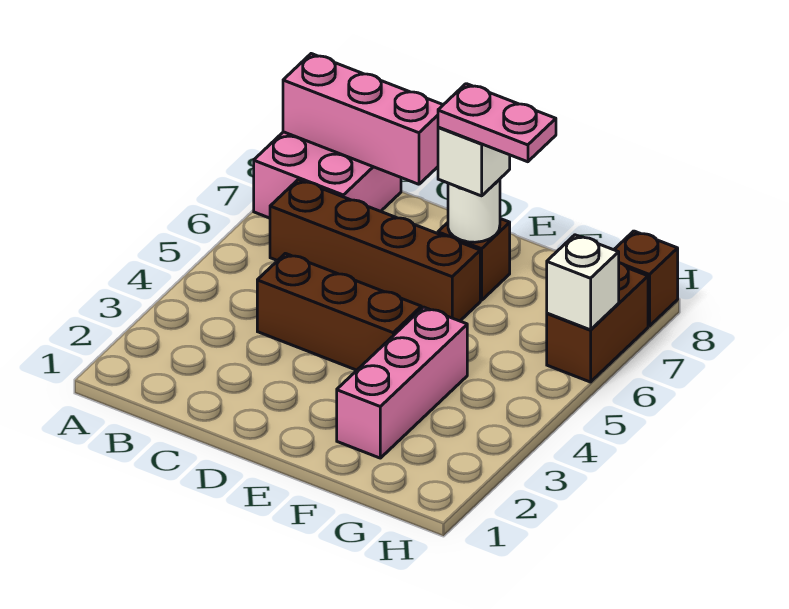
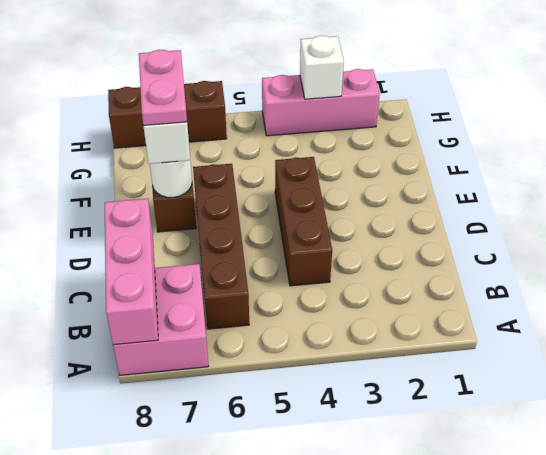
pink 1x3 brick [337,307,467,458] -> pink 1x3 brick moved to [262,69,380,136]
white 1x1 brick [547,235,619,330] -> white 1x1 brick moved to [300,36,344,99]

